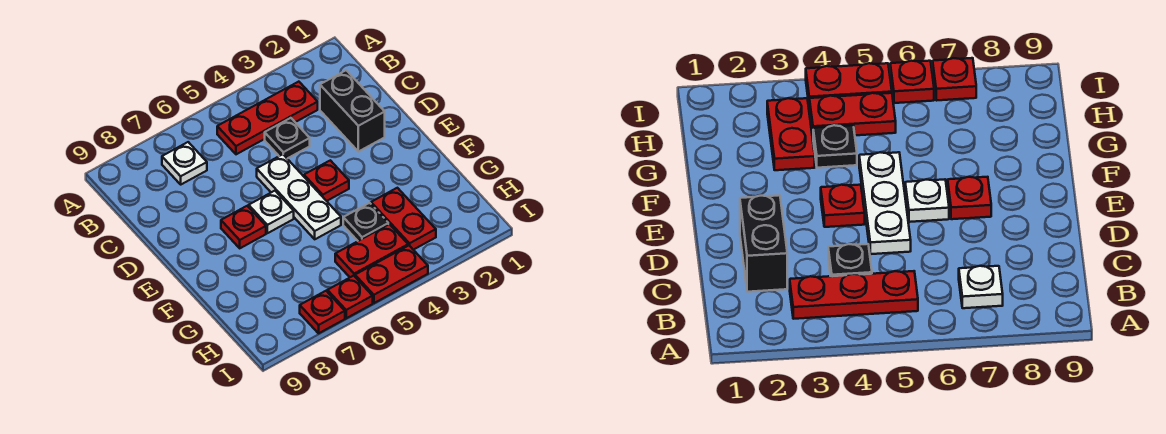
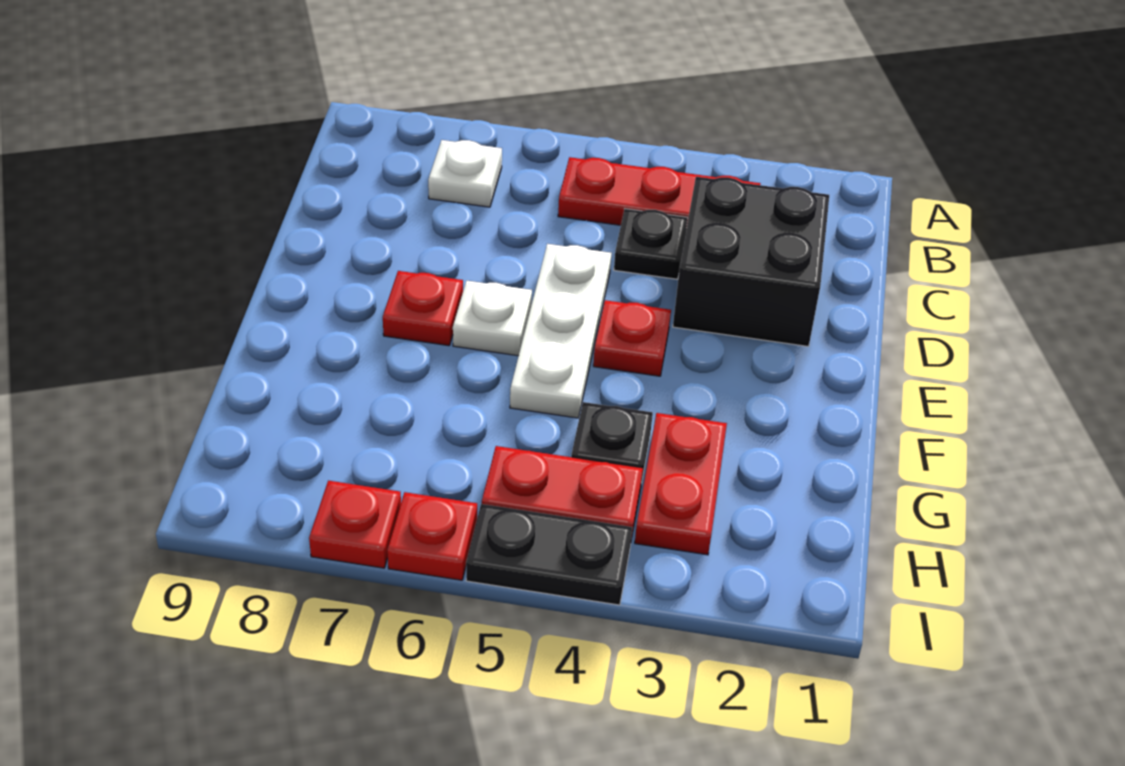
black 1x2 brick [320,70,385,152] -> black 2x2 brick [673,177,829,346]
red 1x2 plate [355,245,428,303] -> black 1x2 plate [466,504,632,605]

